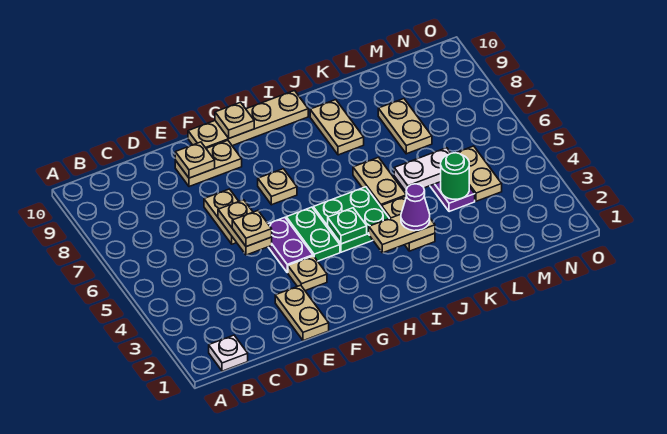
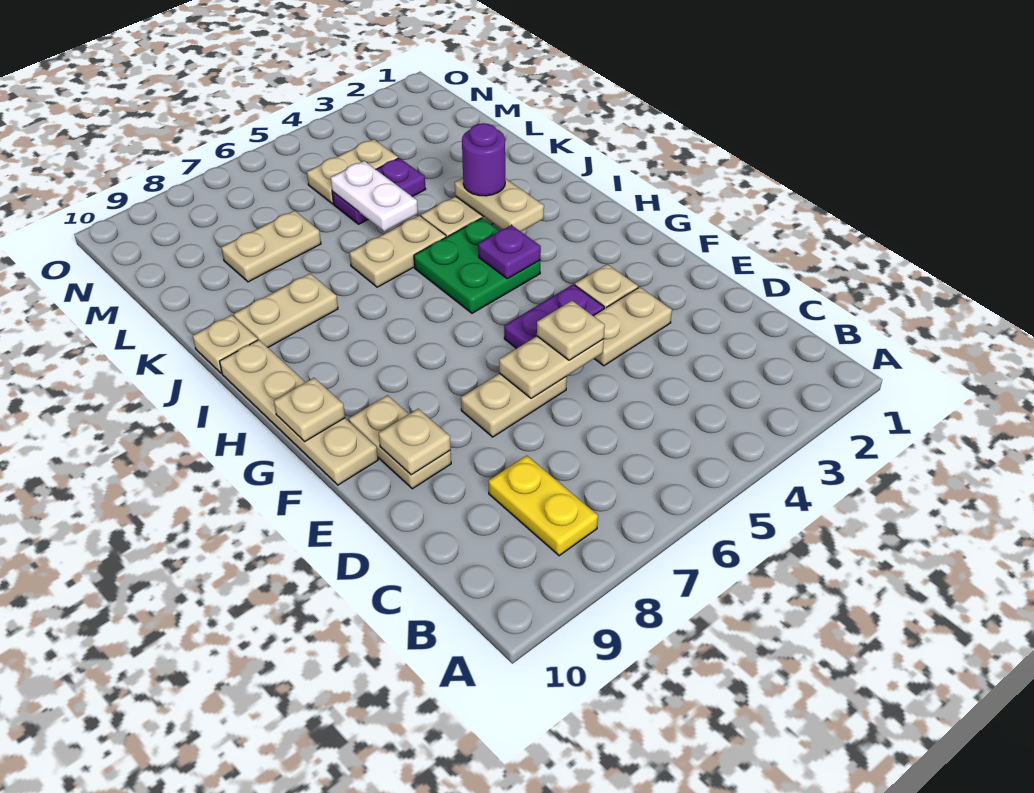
white 1x1 plate [209,335,248,371] -> none
none -> yellow 1x2 plate [489,455,598,556]
tan 1x2 plate [275,285,329,341] -> tan 1x2 plate moved to [593,287,672,366]
green 1x2 plate [286,207,340,261] -> none
tan 1x1 plate [258,169,297,205] -> tan 1x1 plate moved to [193,315,258,373]
green 1x1 plate [328,208,367,244] -> purple 1x1 plate [478,225,541,279]
purple 1x1 cone [401,184,430,231] -> purple 1x1 round brick [462,123,505,196]
green 1x1 round brick [441,153,469,199] -> none

